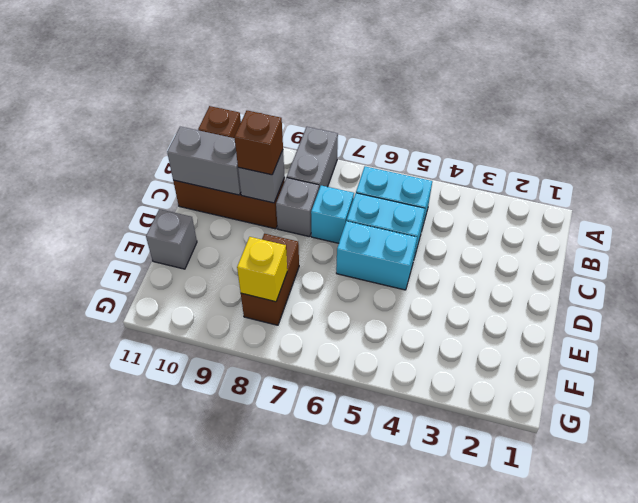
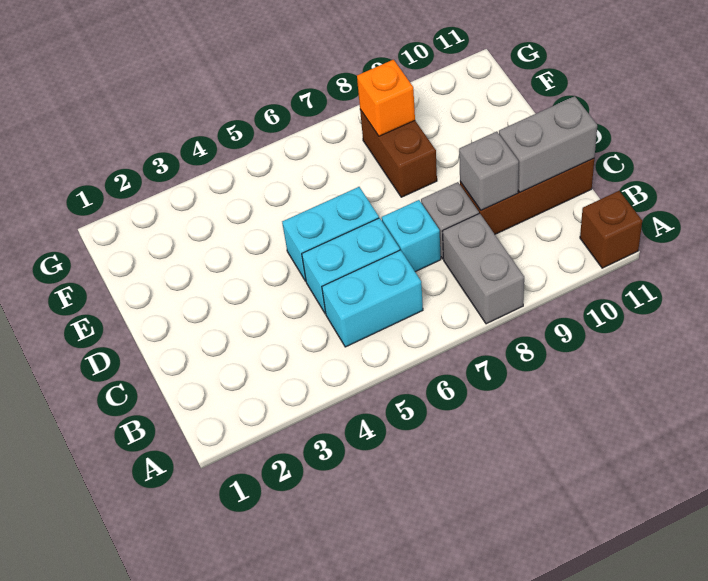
brown 1x1 brick [235,111,283,175] -> none
grey 1x1 brick [146,209,197,269] -> none
yellow 1x1 brick [237,237,287,302] -> orange 1x1 brick [357,60,415,136]

